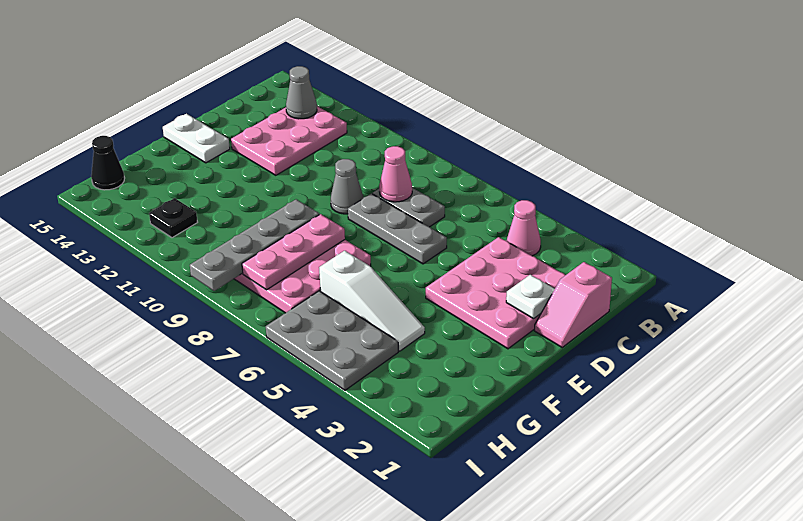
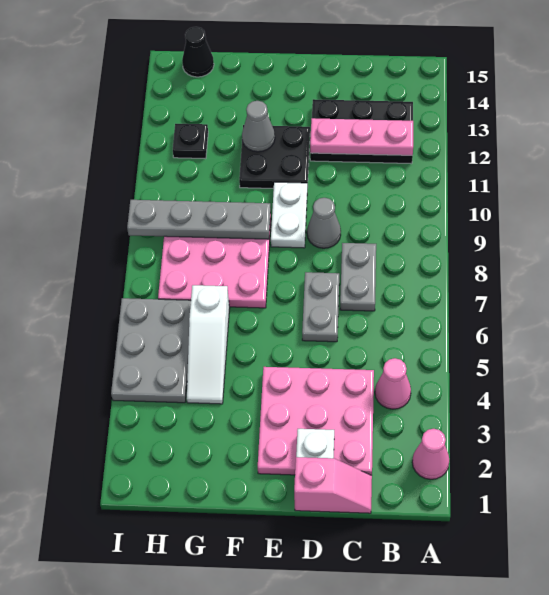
pink 2x3 plate [231,106,347,175] -> black 2x3 plate [310,99,413,164]
grey 1x1 cone [286,66,317,119] -> grey 1x1 cone moved to [242,101,275,152]
pink 1x2 slope [535,262,612,347] -> pink 1x2 slope turned to [294,457,372,513]
pink 1x1 cone [379,146,412,202] -> pink 1x1 cone moved to [412,429,449,479]
grey 1x3 plate [348,194,447,264] -> grey 1x2 plate [302,272,339,342]
none -> black 2x2 plate [239,125,310,188]
white 1x2 plate [163,114,230,163] -> white 1x2 plate moved to [271,182,307,248]
pink 1x3 plate [242,214,345,290] -> pink 1x3 plate moved to [310,118,413,155]

